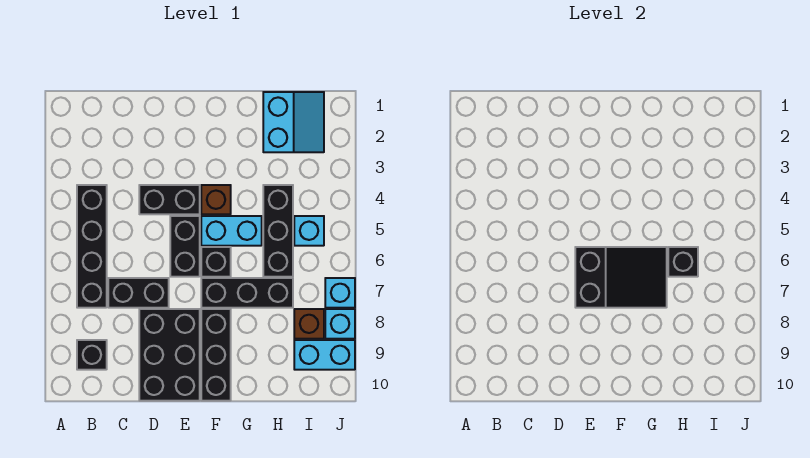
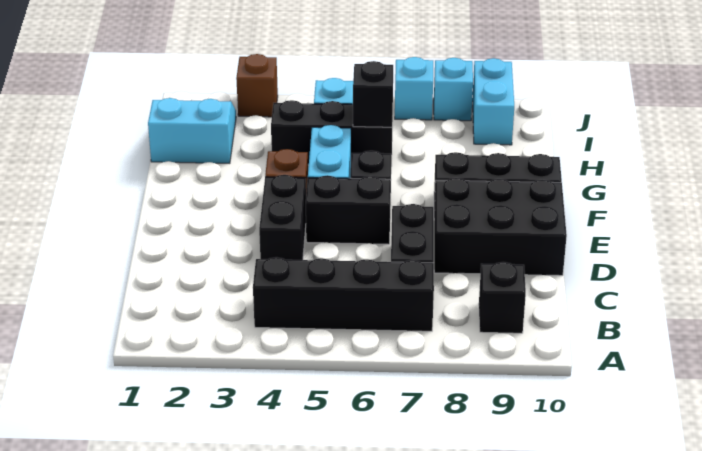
black 2x3 slope [575,247,667,308] -> none
black 1x3 brick [201,278,293,308] -> none
brown 1x1 brick [294,309,324,339] -> brown 1x1 brick moved to [236,54,278,117]

